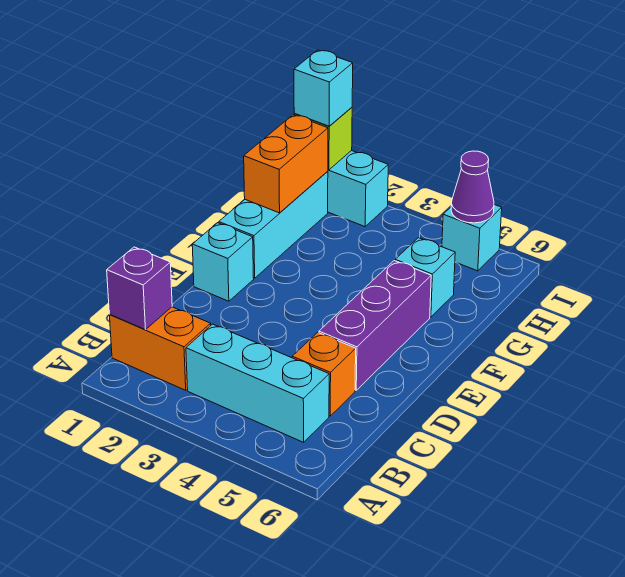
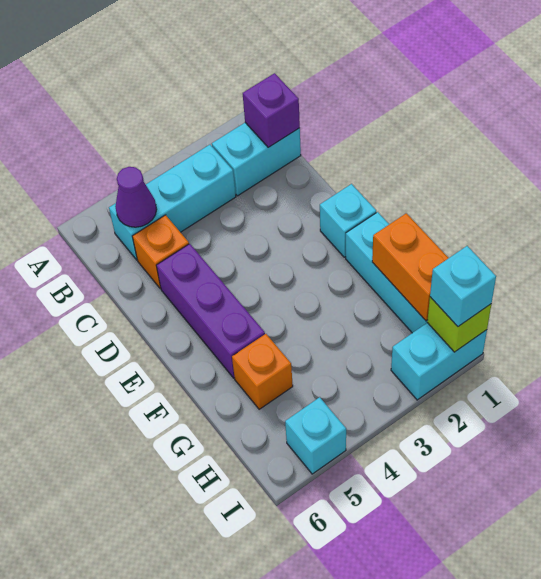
orange 1x2 brick [110,307,211,390] -> cyan 1x2 brick [212,123,301,196]
cyan 1x1 brick [395,238,455,317] -> orange 1x1 brick [232,334,293,409]
purple 1x1 cone [451,151,494,223] -> purple 1x1 cone moved to [115,167,157,227]

